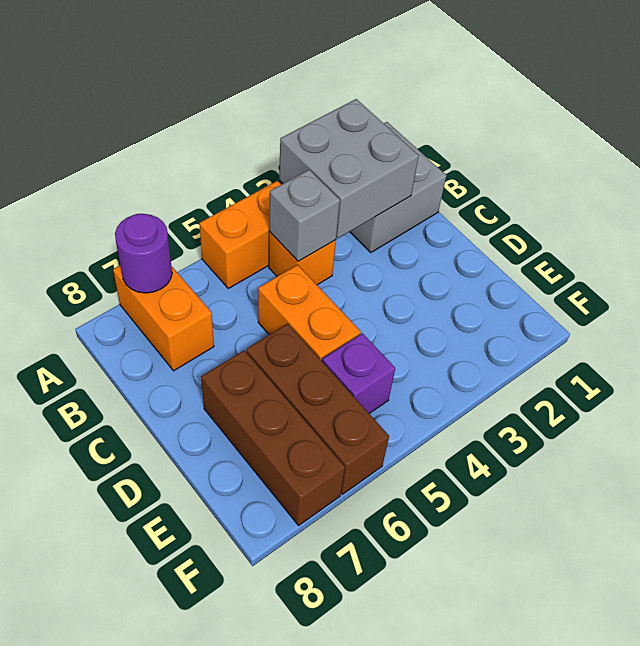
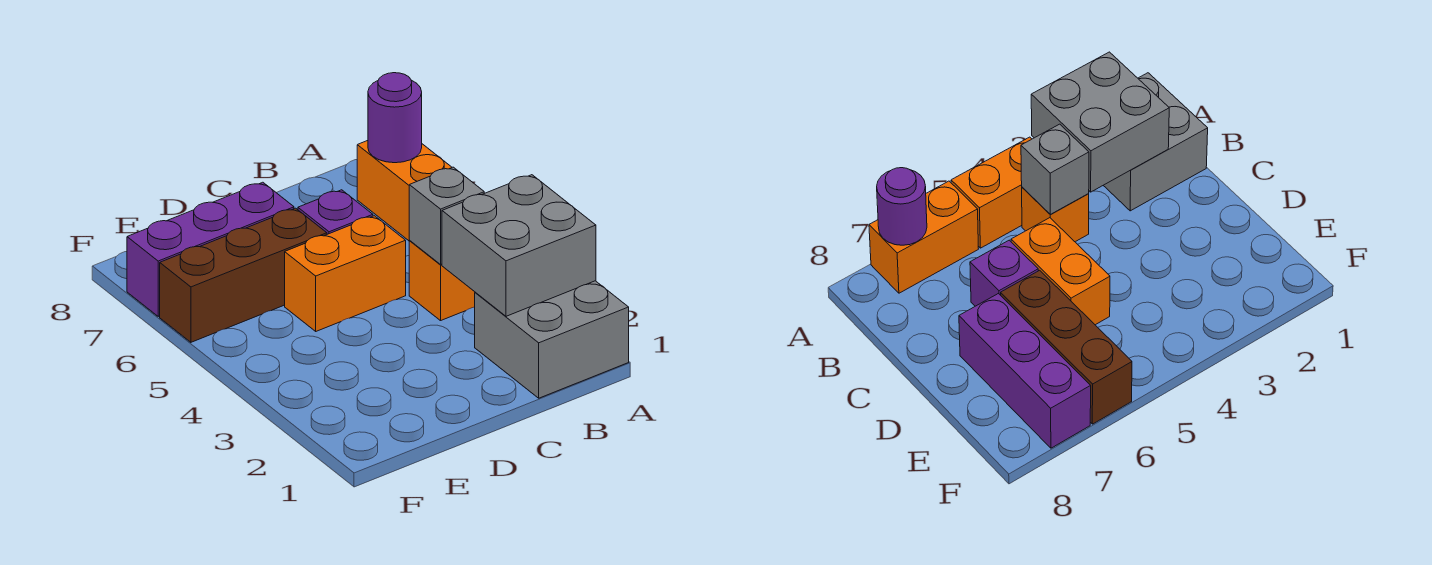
orange 1x2 brick [113,266,214,371] -> orange 1x2 brick turned to [357,141,452,241]
brown 1x3 brick [201,350,345,525] -> purple 1x3 brick [127,182,294,316]
purple 1x1 brick [322,333,395,413] -> purple 1x1 brick moved to [298,190,373,234]

